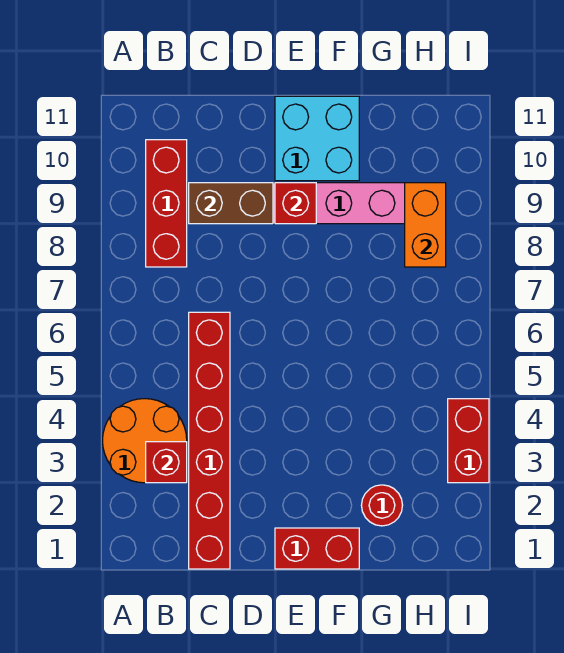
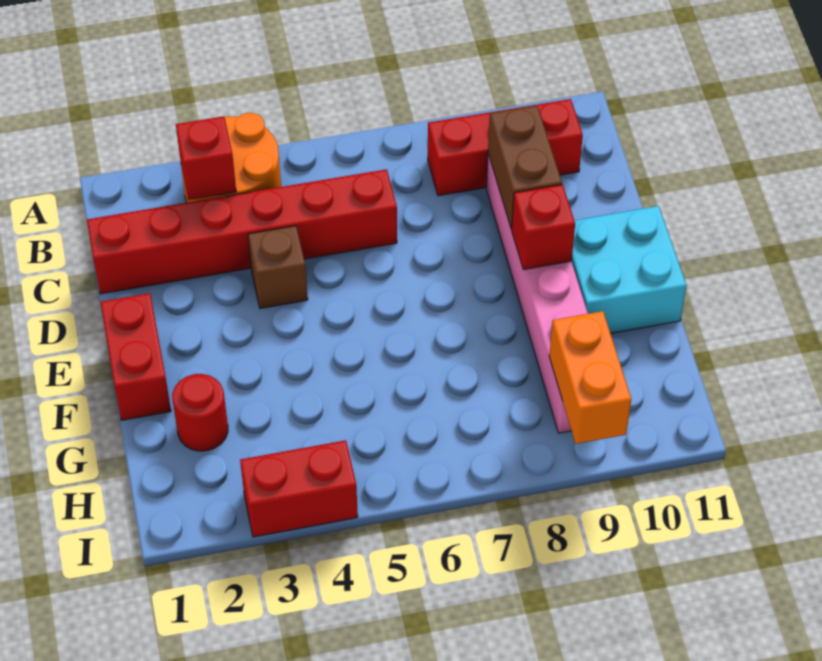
none -> brown 1x1 brick [248,226,308,309]
orange 1x2 brick [405,183,446,267] -> orange 1x2 brick turned to [549,311,631,444]

